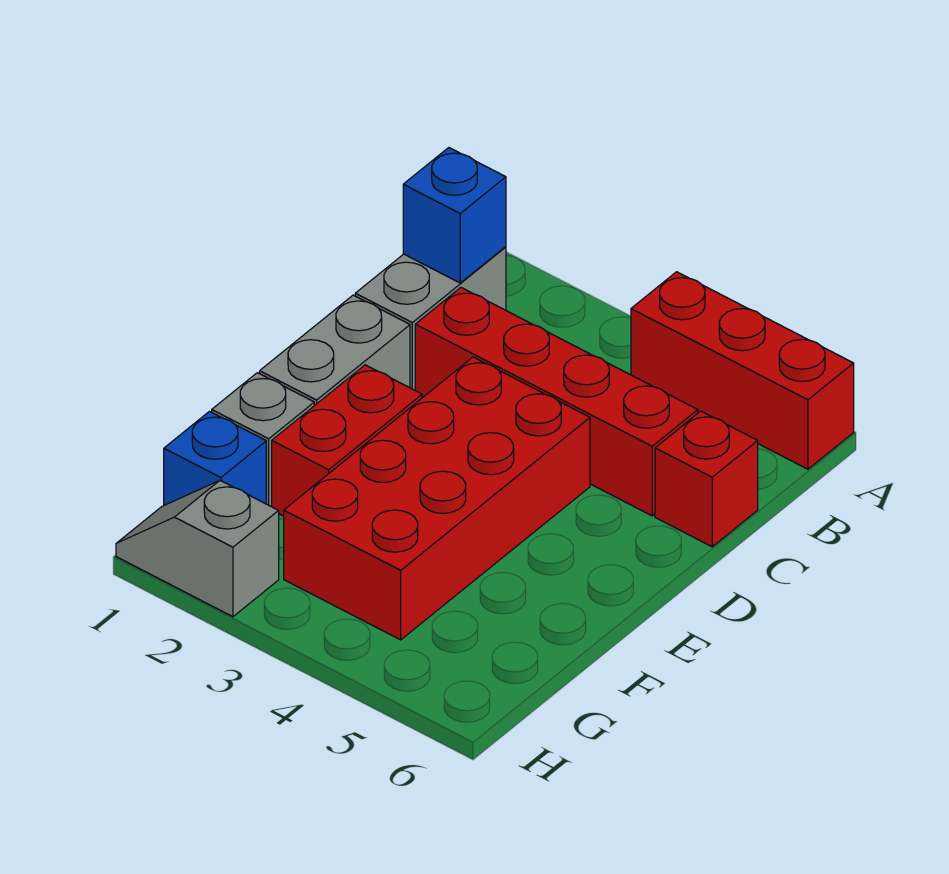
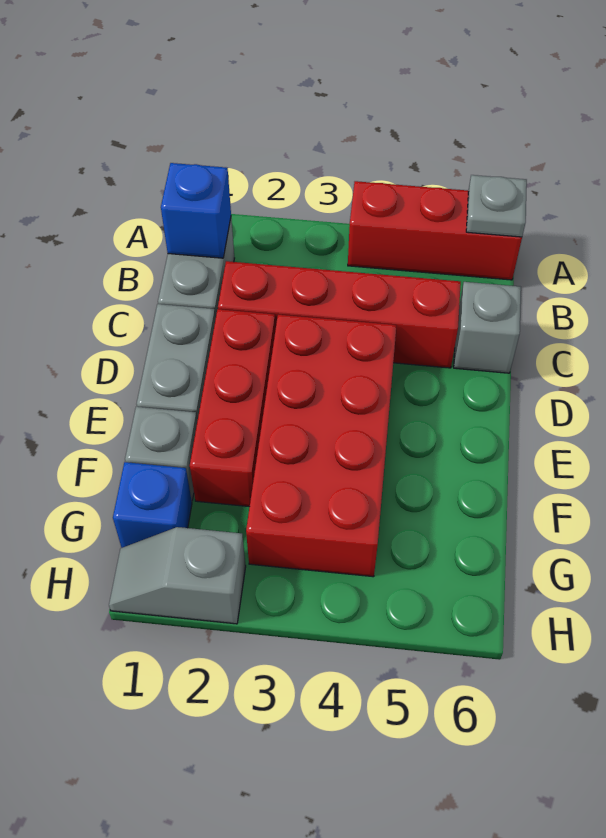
none -> grey 1x1 plate [466,175,527,237]
red 1x1 brick [655,411,758,547] -> grey 1x1 brick [454,282,521,373]
red 1x2 brick [271,365,422,516] -> red 1x3 brick [190,309,275,507]

